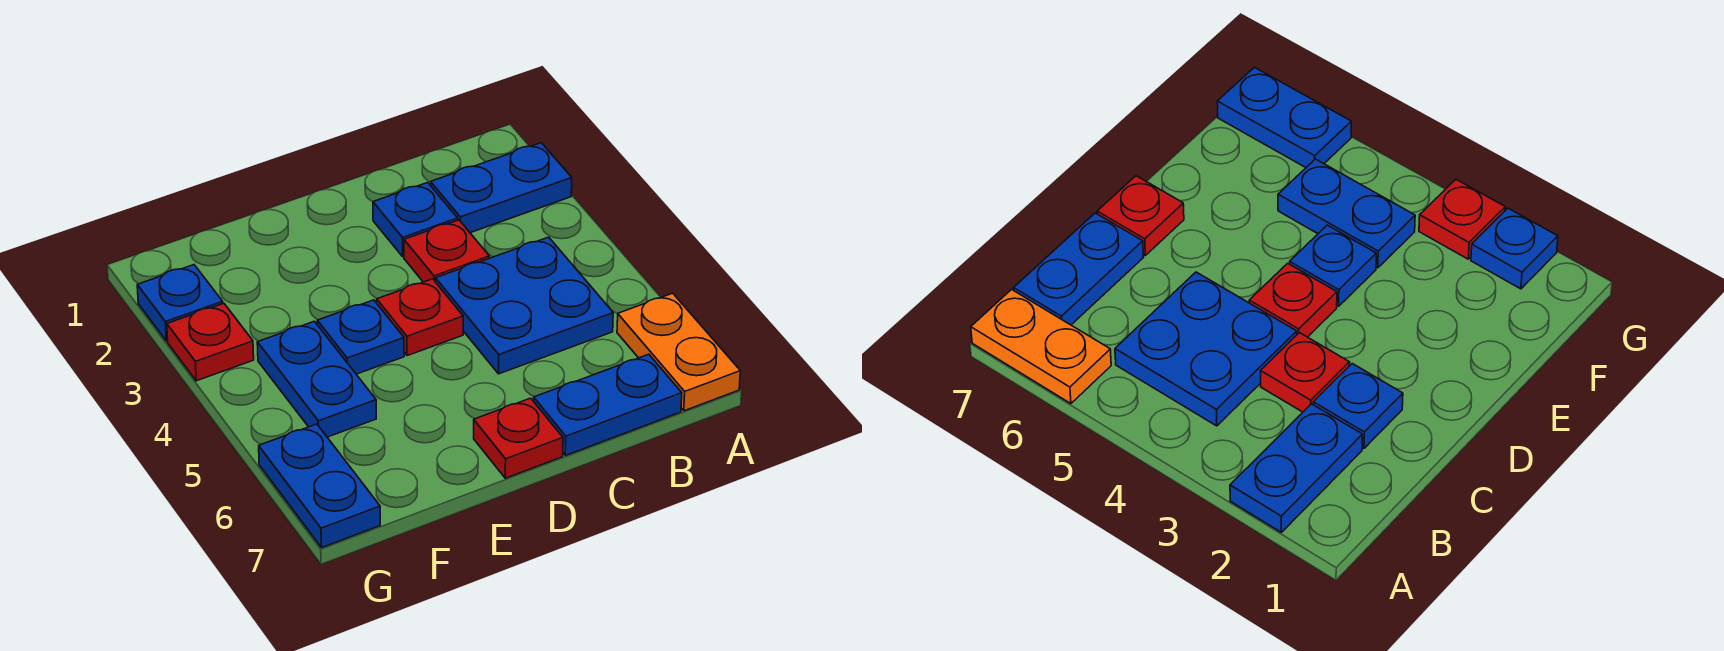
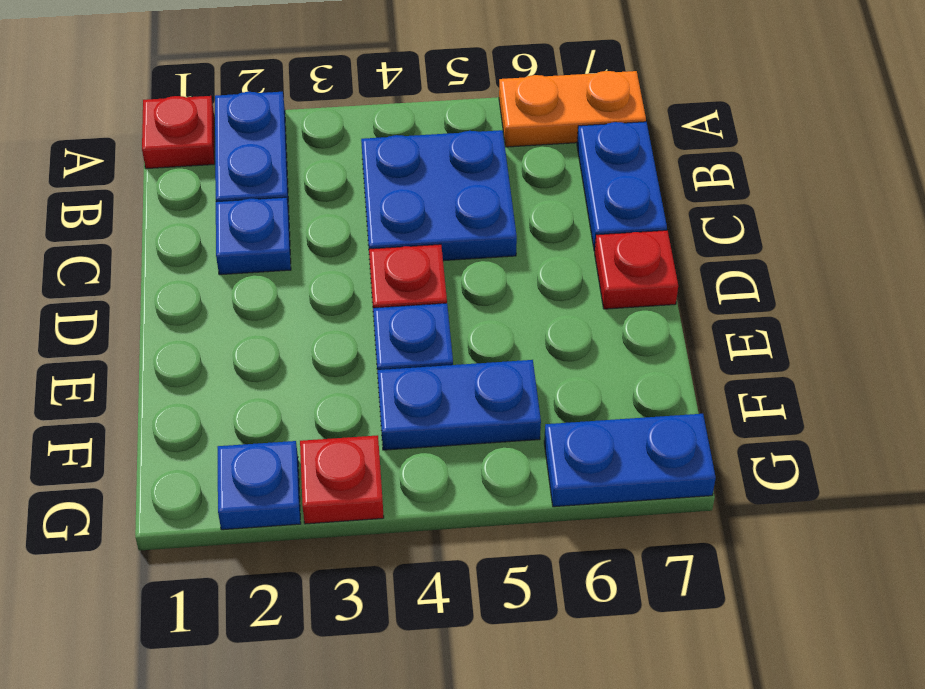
red 1x1 plate [404,220,489,282] -> red 1x1 plate moved to [142,96,215,169]

